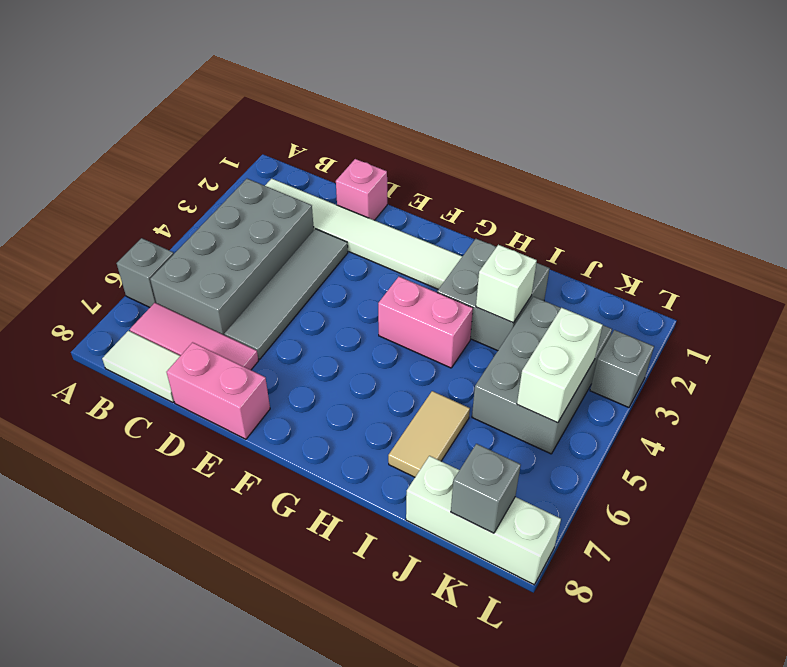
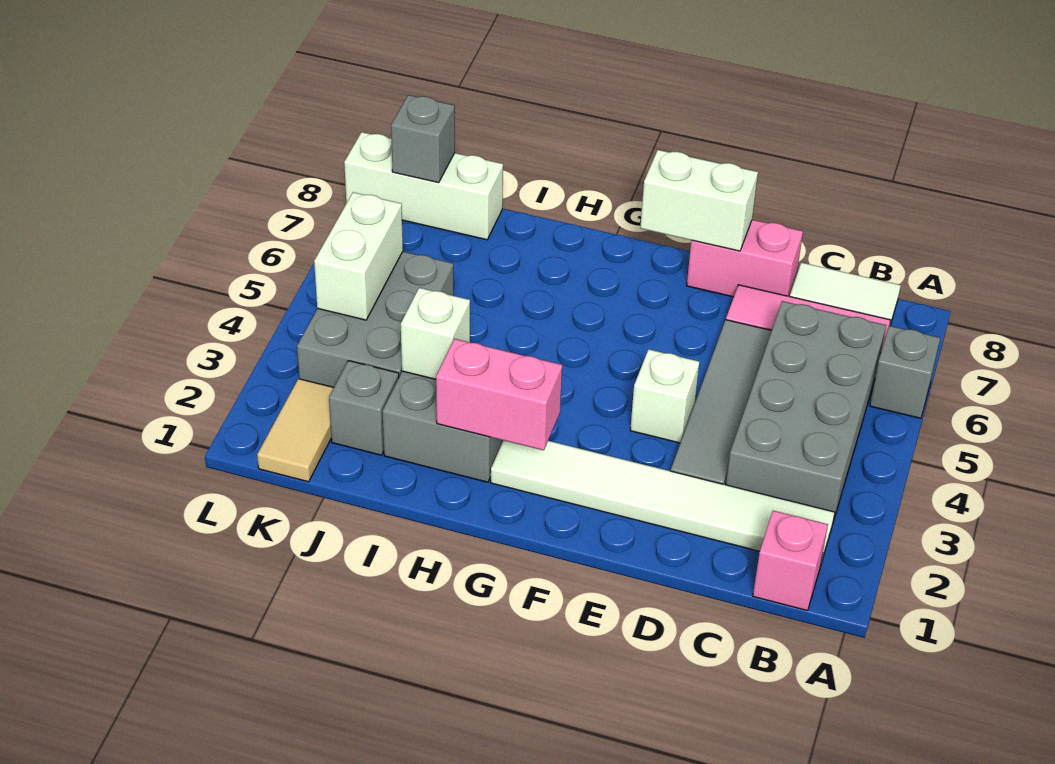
pink 1x1 brick [336,159,387,220] -> pink 1x1 brick moved to [753,511,828,611]
none -> white 1x1 brick [630,349,699,443]
none -> white 1x2 brick [640,150,758,251]
pink 1x2 brick [378,277,473,368] -> pink 1x2 brick moved to [436,339,562,450]
tan 1x2 tile [388,391,470,477] -> tan 1x2 tile moved to [257,379,334,482]
grey 1x1 brick [590,330,654,408] -> grey 1x1 brick moved to [329,361,399,455]

